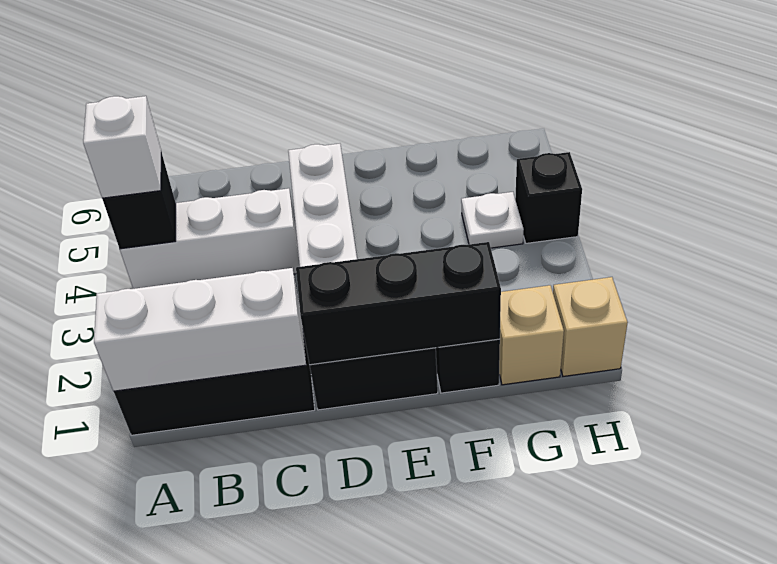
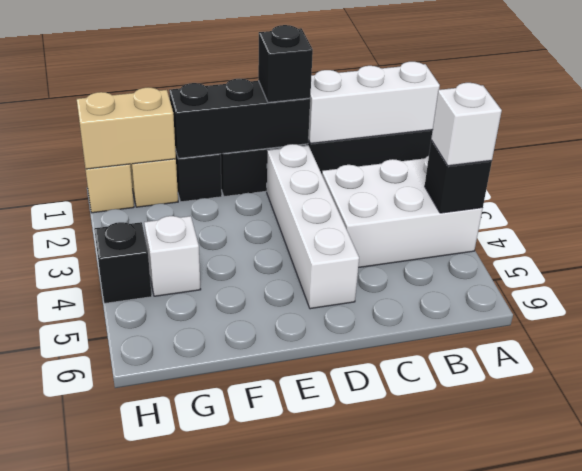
white 1x3 brick [120,188,300,289] -> white 2x3 brick [322,156,483,268]
none -> black 1x1 brick [258,25,313,102]
none -> tan 1x2 brick [77,88,176,169]
white 1x1 plate [461,192,524,248] -> white 1x1 brick [144,216,201,296]

